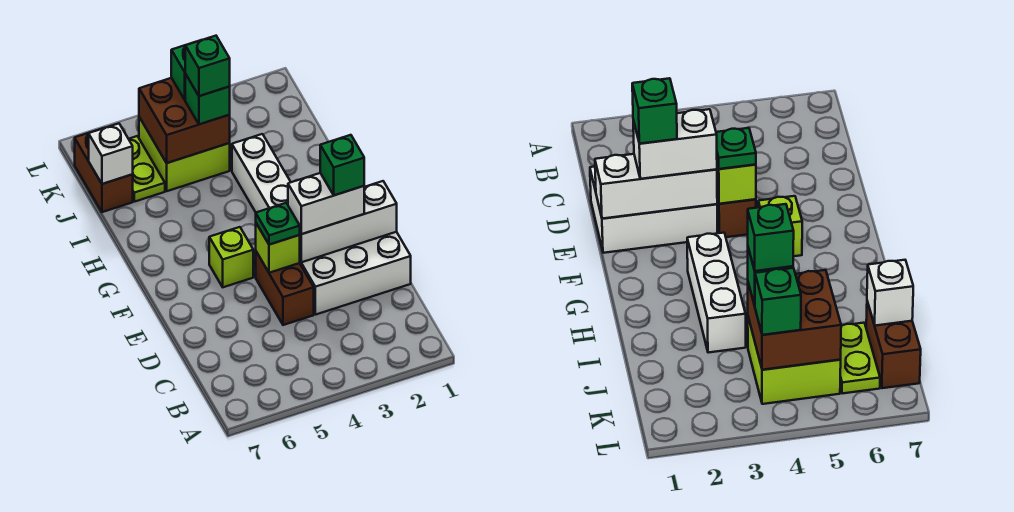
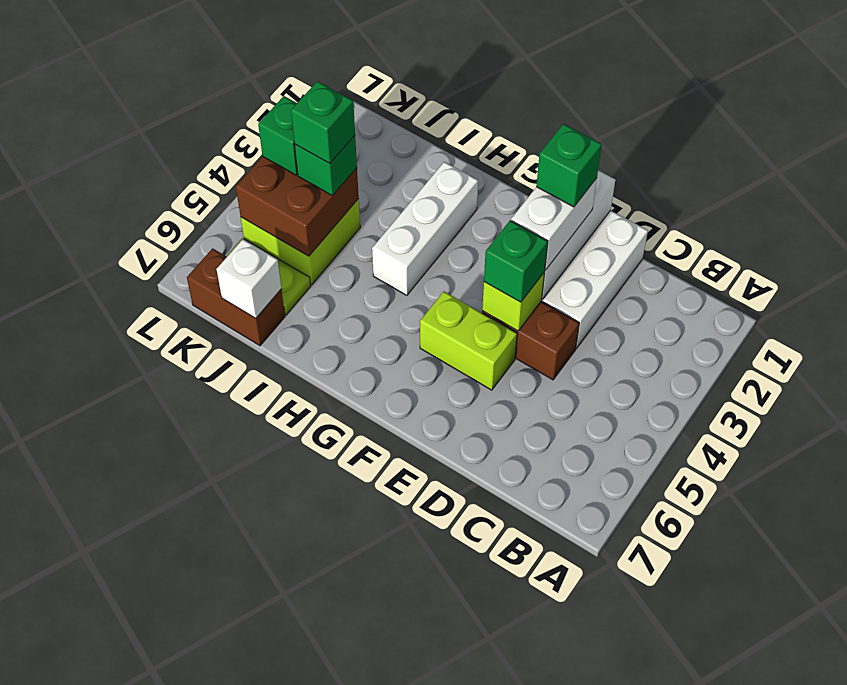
green 1x1 plate [256,203,300,245] -> green 1x1 brick [484,220,548,302]
lime 1x1 brick [209,227,253,287] -> lime 1x2 brick [420,292,517,390]
white 1x3 brick [232,134,291,212] -> white 1x3 brick turned to [372,162,478,295]

